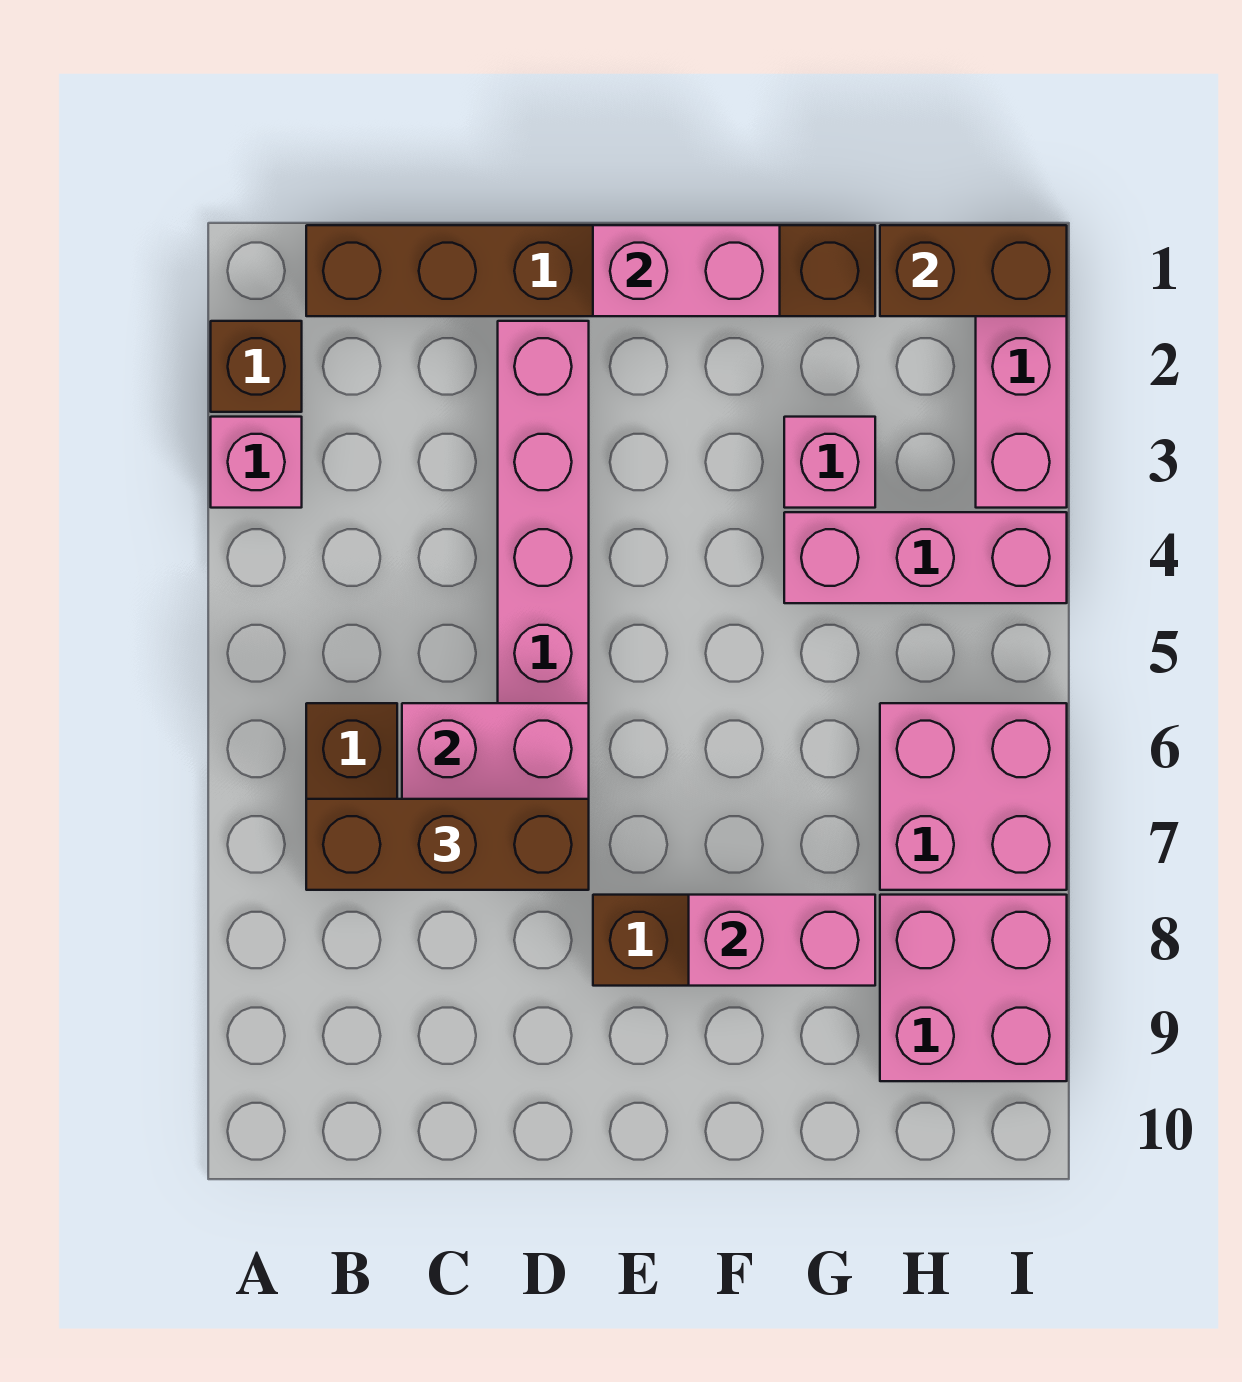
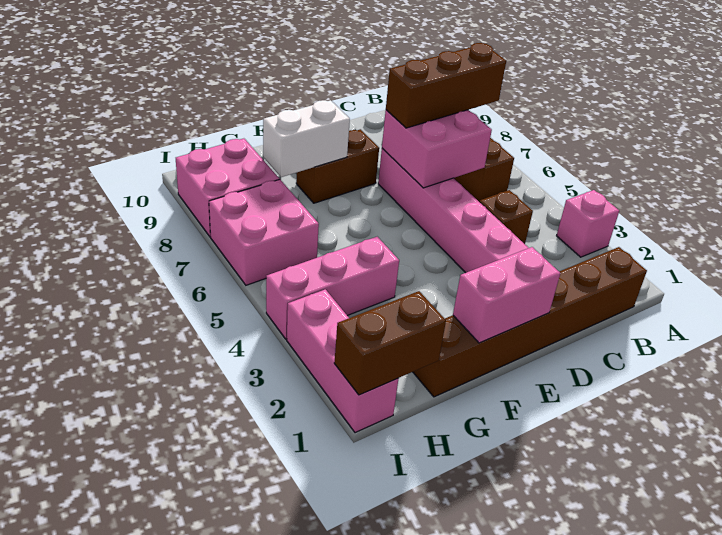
brown 1x1 brick [211,321,302,412] -> brown 1x1 brick moved to [479,190,533,244]
pink 1x2 brick [689,895,875,986] -> white 1x2 brick [263,100,350,177]
pink 1x1 brick [784,417,875,508] -> none

